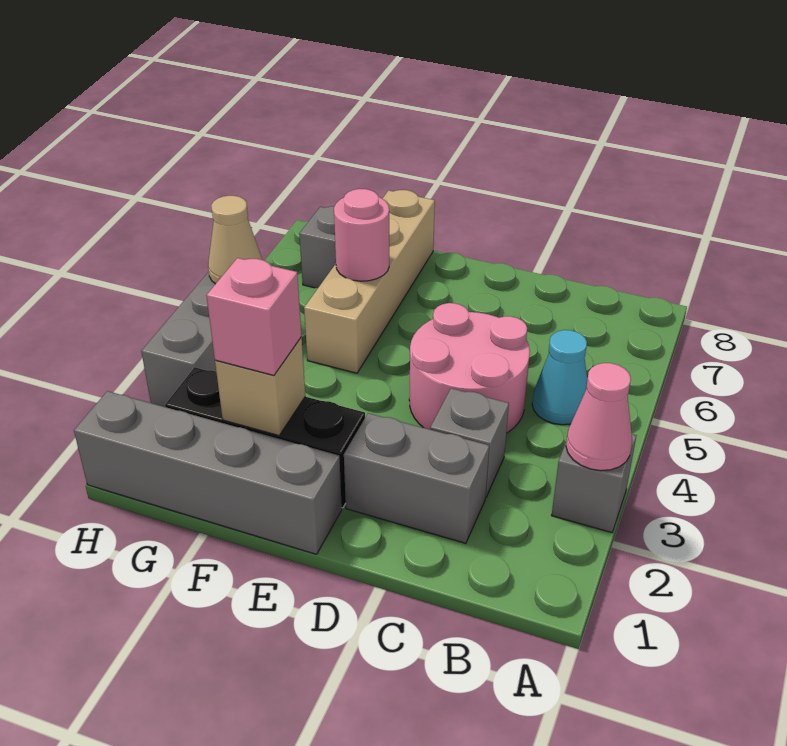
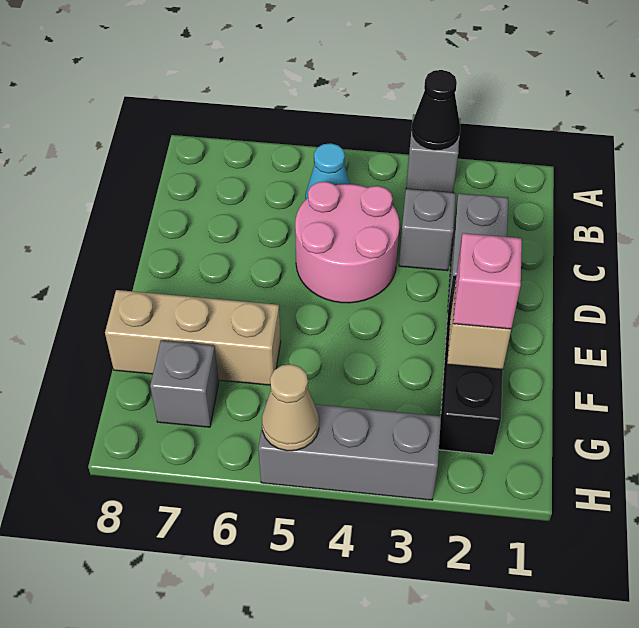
pink 1x1 cone [566,363,632,471] -> black 1x1 cone [411,70,460,151]
grey 1x4 brick [74,391,342,554] -> none
tan 1x4 brick [304,190,435,373] -> tan 1x3 brick [105,290,281,385]
pink 1x1 round brick [334,189,389,281] -> none

